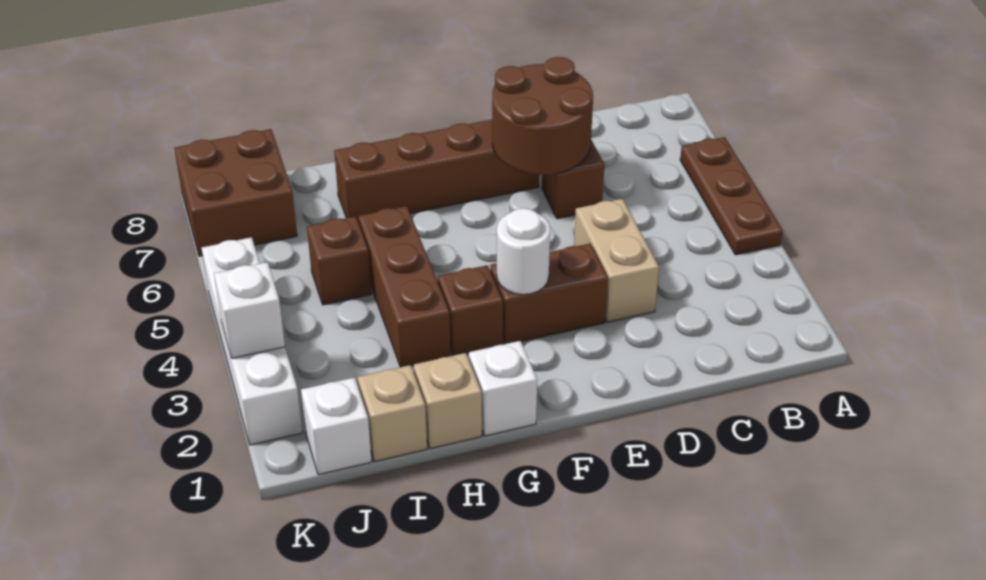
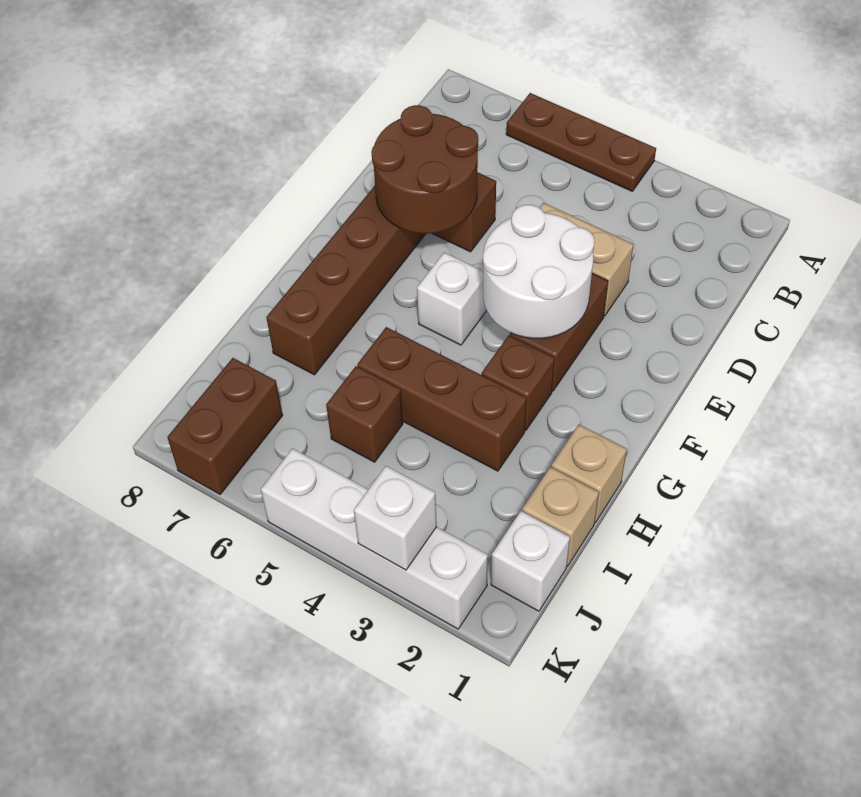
white 1x1 round brick [497,208,550,295] -> white 2x2 round brick [483,205,594,338]
white 1x1 brick [469,341,537,436] -> white 1x1 brick moved to [417,252,487,345]
brown 2x2 brick [175,129,297,256] -> brown 1x2 brick [167,358,283,494]

